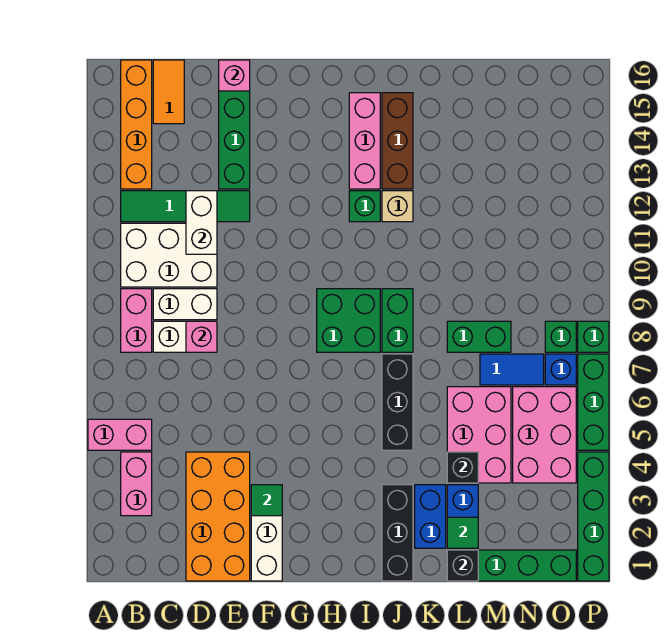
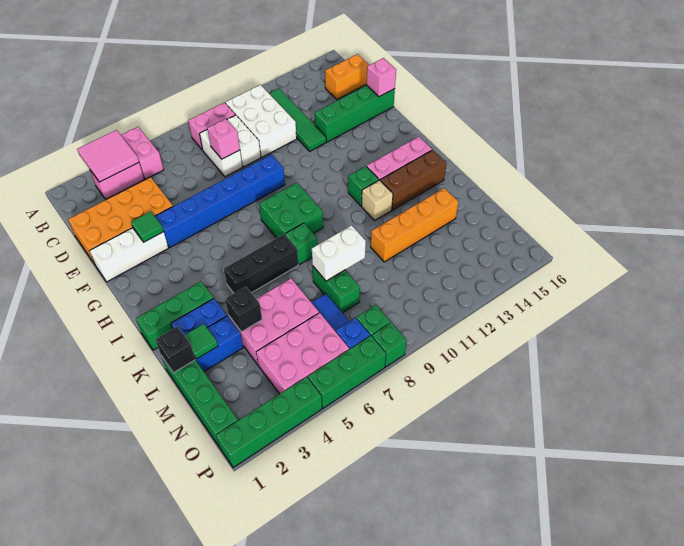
none -> pink 2x2 tile [77,130,139,182]
orange 1x4 brick [121,60,152,189] -> orange 1x4 brick moved to [371,188,458,262]
orange 1x2 tile [153,60,184,124] -> orange 1x2 brick [325,54,369,99]
white 1x2 brick [186,191,217,254] -> white 1x2 brick moved to [312,225,366,281]
none -> blue 1x6 brick [155,155,285,247]
black 1x3 brick [382,485,413,581] -> green 1x3 brick [136,282,214,350]
green 1x2 brick [382,289,413,352] -> green 1x1 brick [285,223,317,265]

